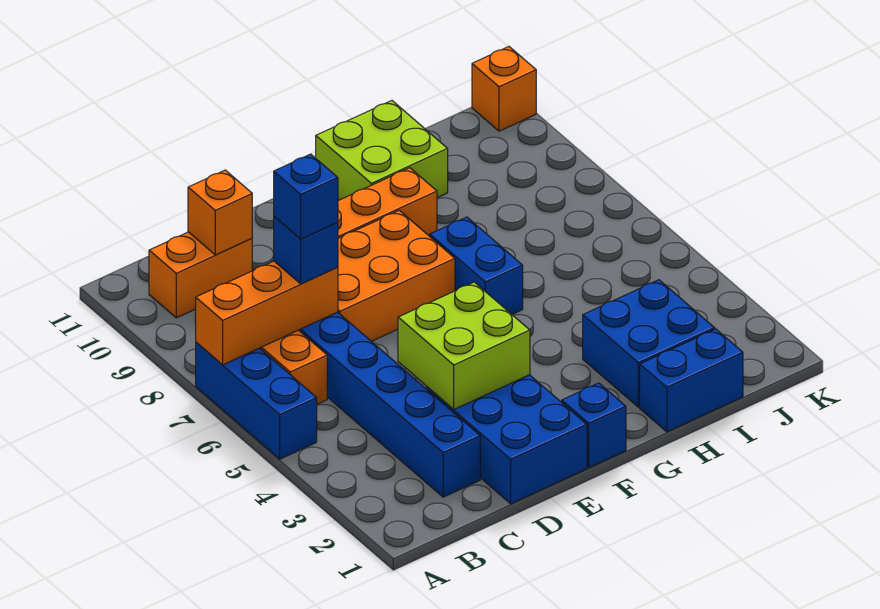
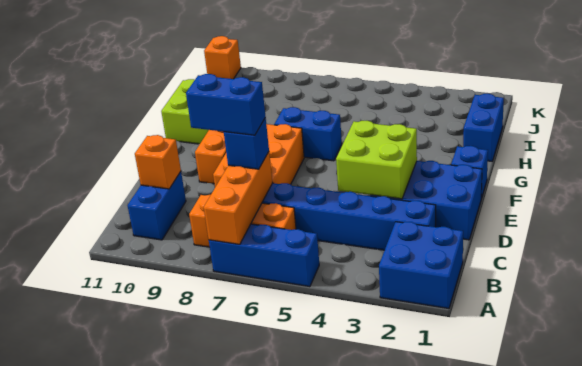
orange 1x2 brick [149,232,252,318] -> blue 1x2 brick [128,172,186,240]
blue 1x1 brick [274,154,338,239] -> blue 1x2 brick [186,74,266,135]
blue 2x2 brick [583,280,715,407] -> blue 2x2 brick moved to [379,222,463,308]

